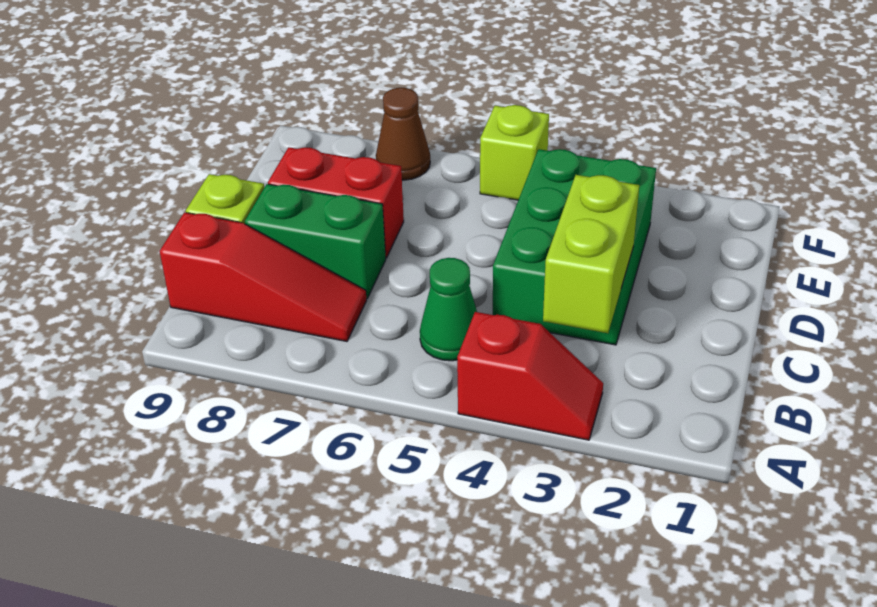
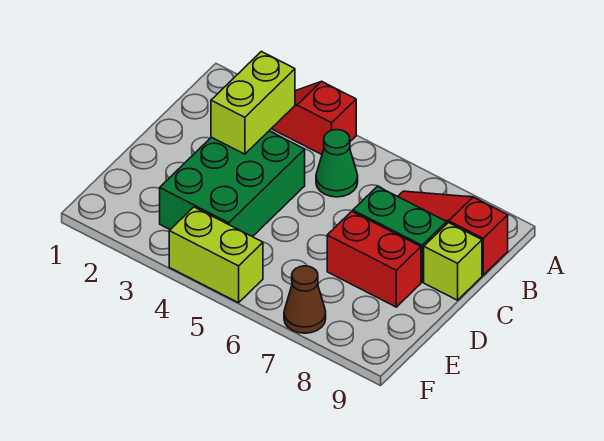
lime 1x1 brick [480,105,549,200] -> lime 1x2 brick [169,207,263,303]

